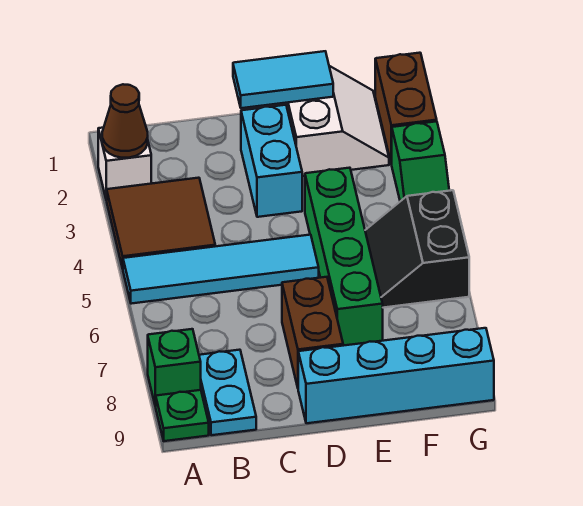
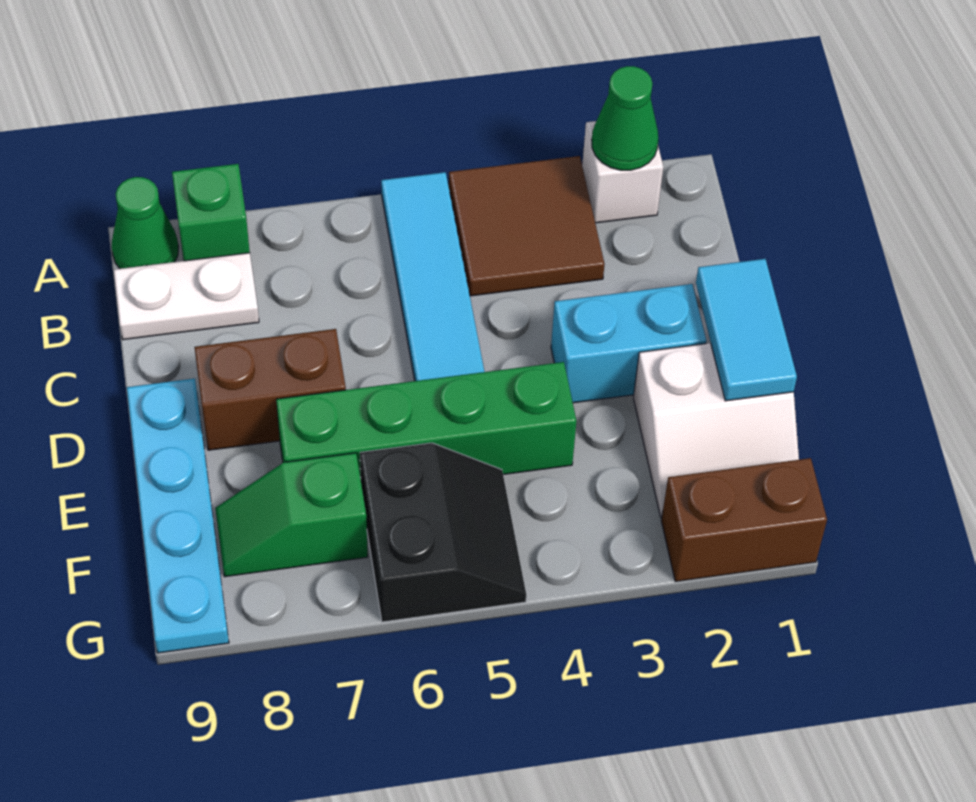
brown 1x1 cone [102,84,148,158] -> green 1x1 cone [592,66,658,170]
green 1x1 plate [156,390,209,441] -> green 1x1 cone [112,177,179,269]
cyan 1x2 plate [199,350,256,435] -> white 1x2 plate [114,253,259,340]
cyan 1x4 brick [298,328,494,423] -> cyan 1x4 plate [127,378,229,653]
black 2x2 slope [365,190,469,308] -> black 2x2 slope turned to [360,443,526,622]
green 1x2 slope [392,121,449,201] -> green 1x2 slope moved to [215,453,368,577]

